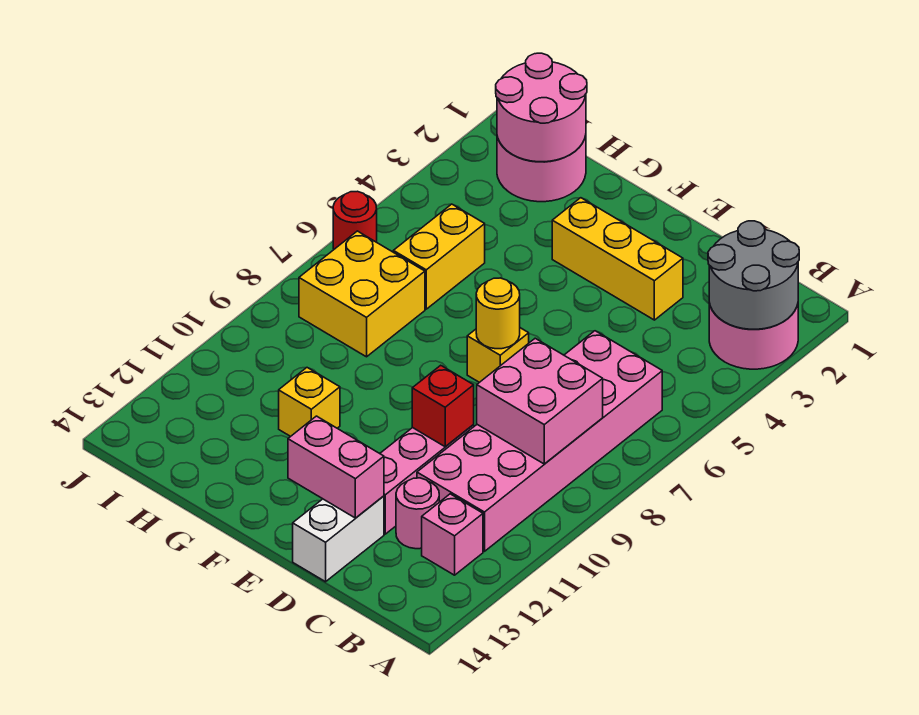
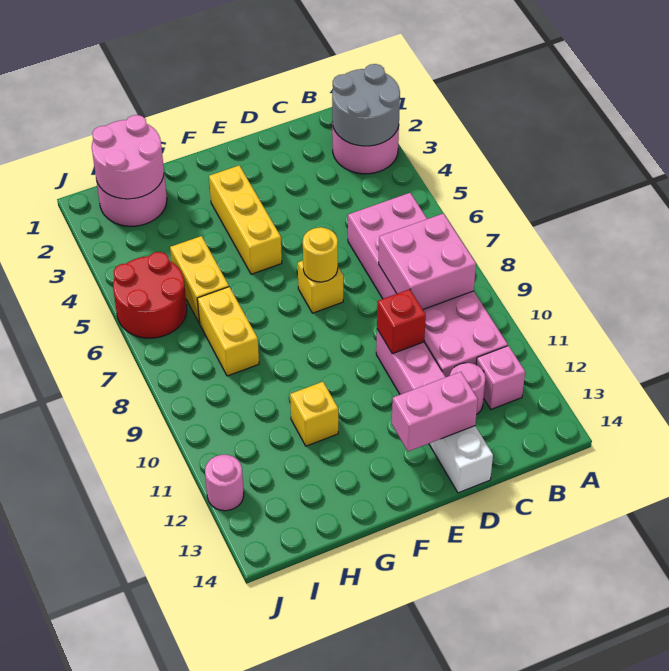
yellow 1x3 brick [552,198,683,320] -> yellow 1x3 brick turned to [209,165,282,274]
yellow 2x2 brick [299,231,425,357] -> yellow 1x2 brick [197,287,259,376]
red 1x1 round brick [333,191,377,249] -> red 2x2 round brick [113,252,187,338]
none -> pink 1x1 round brick [205,455,244,511]

